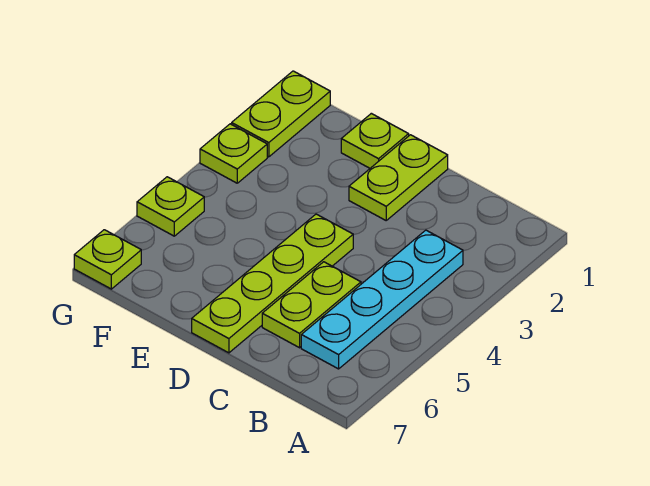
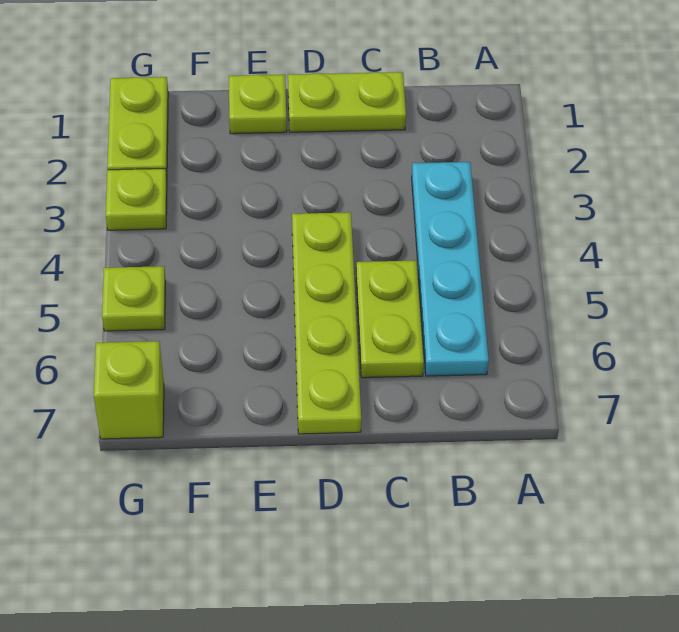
lime 1x2 plate [349,135,448,220] -> lime 1x2 plate turned to [288,72,406,132]
lime 1x1 plate [74,230,141,289] -> lime 1x1 brick [94,341,164,439]

